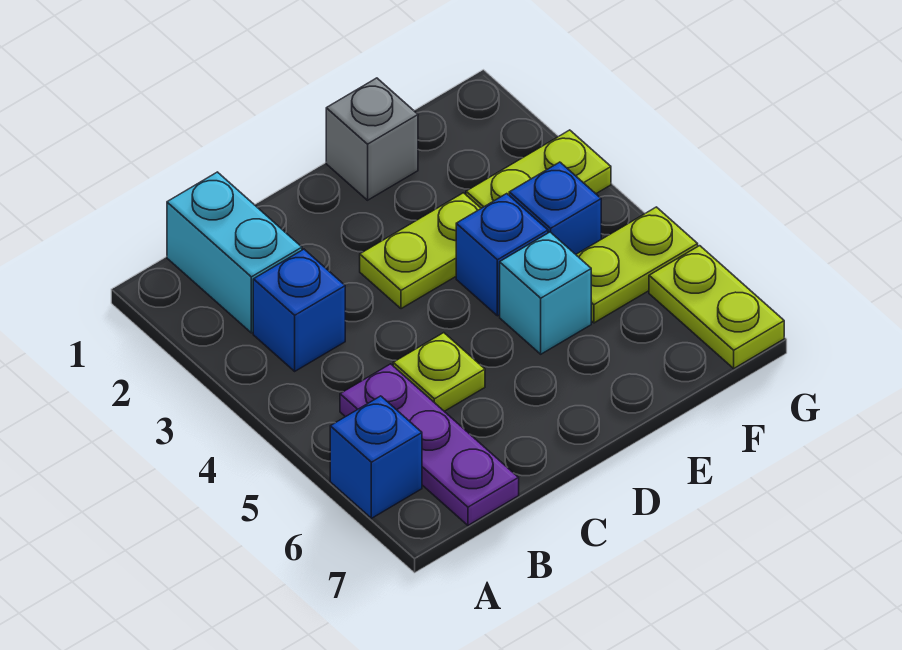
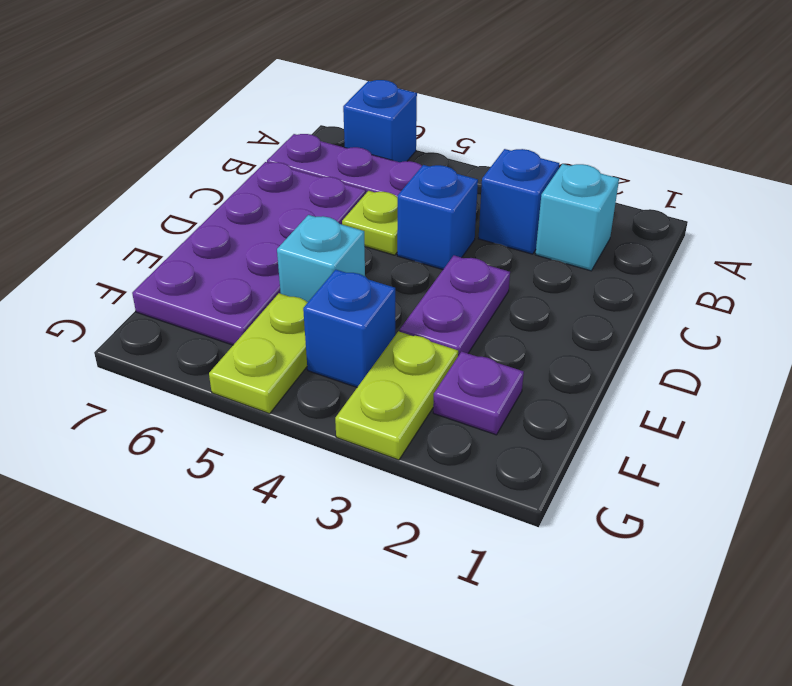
cyan 1x2 brick [167,172,302,333] -> cyan 1x1 brick [535,164,619,271]
none -> purple 2x4 plate [132,162,366,345]
lime 1x2 plate [360,193,481,309] -> purple 1x2 plate [400,256,510,356]
grey 1x1 brick [326,78,418,200] -> none
blue 1x1 brick [456,194,548,316] -> blue 1x1 brick moved to [397,165,478,270]
none -> purple 1x1 plate [433,352,524,435]
lime 1x2 plate [649,246,784,368] -> none

